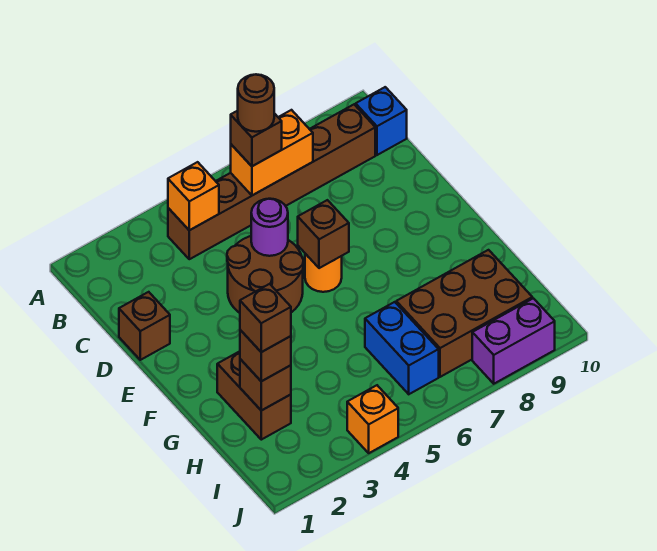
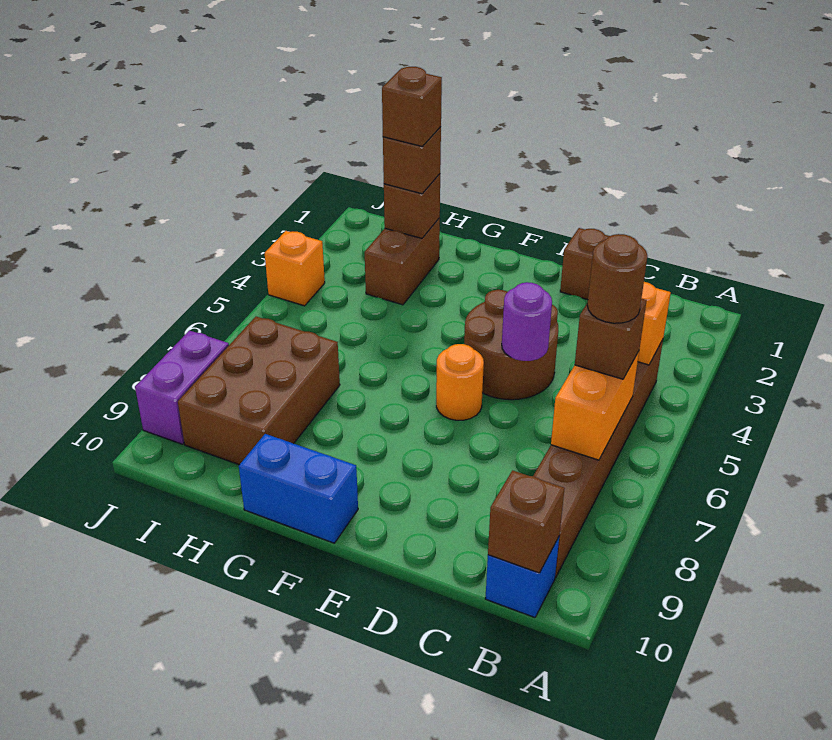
brown 1x1 brick [298,200,349,268] -> brown 1x1 brick moved to [488,470,565,573]
brown 1x2 brick [217,351,291,440] -> brown 1x2 brick turned to [365,218,440,305]
blue 1x2 brick [365,302,439,394] -> blue 1x2 brick moved to [239,434,358,543]

